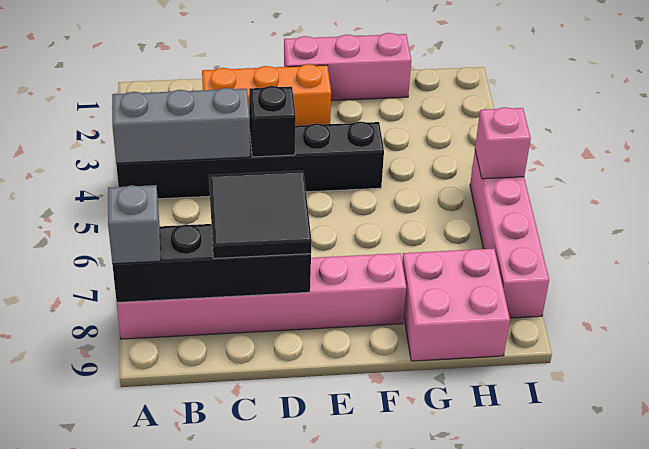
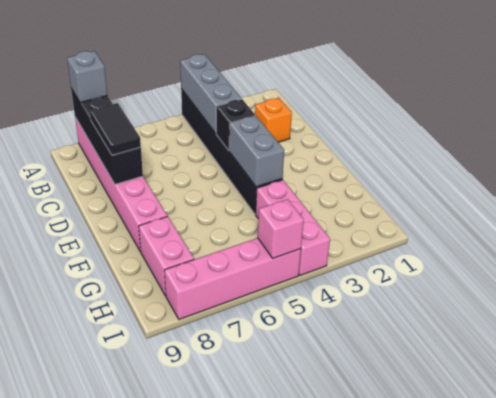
orange 1x3 brick [202,64,331,126] -> orange 1x1 brick [255,98,292,142]
black 2x2 tile [209,171,312,259] -> black 1x2 tile [90,103,141,155]
pink 1x3 brick [284,33,411,101] -> pink 1x3 brick moved to [256,180,330,275]
none -> grey 1x2 brick [229,116,284,187]
pink 2x2 brick [402,249,510,361] -> pink 1x2 brick [139,216,194,296]

